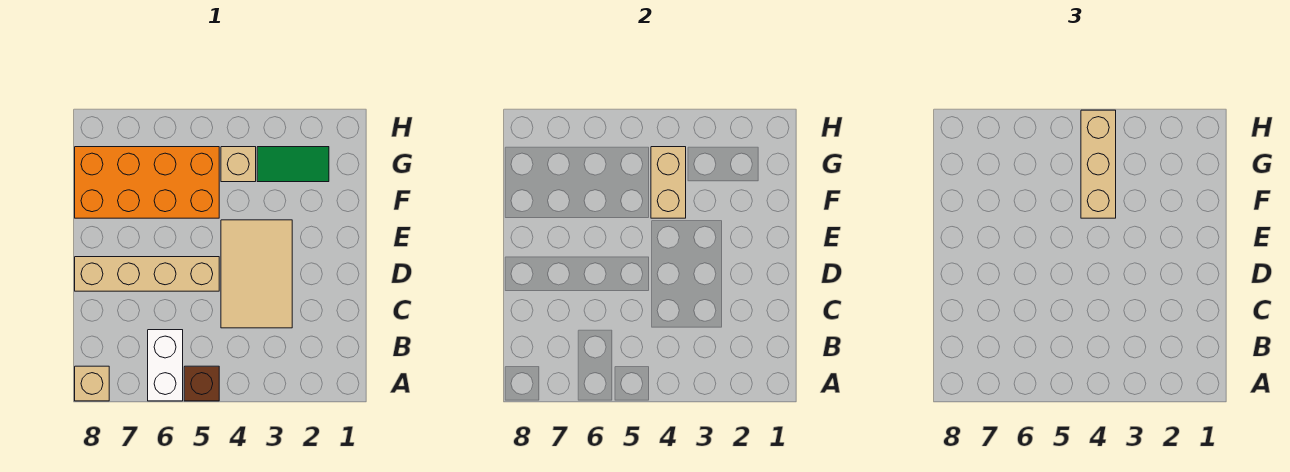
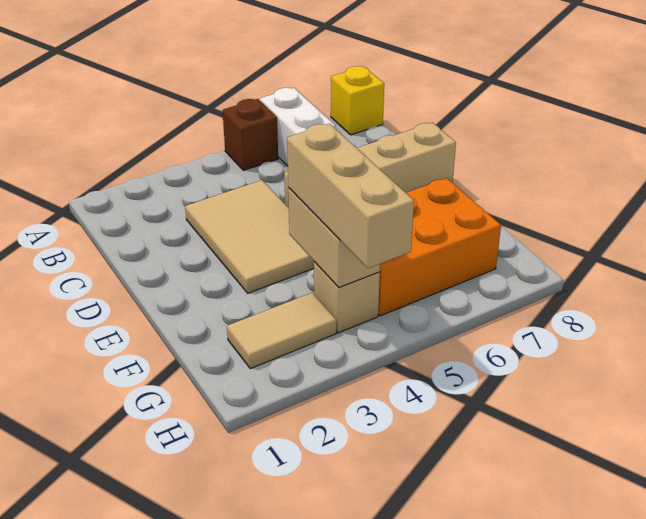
tan 1x1 brick [75,366,109,401] -> yellow 1x1 brick [331,66,384,135]
orange 2x4 brick [75,147,219,218] -> orange 2x3 brick [378,178,501,316]
green 1x2 tile [257,147,329,182] -> tan 1x2 tile [227,293,336,369]

